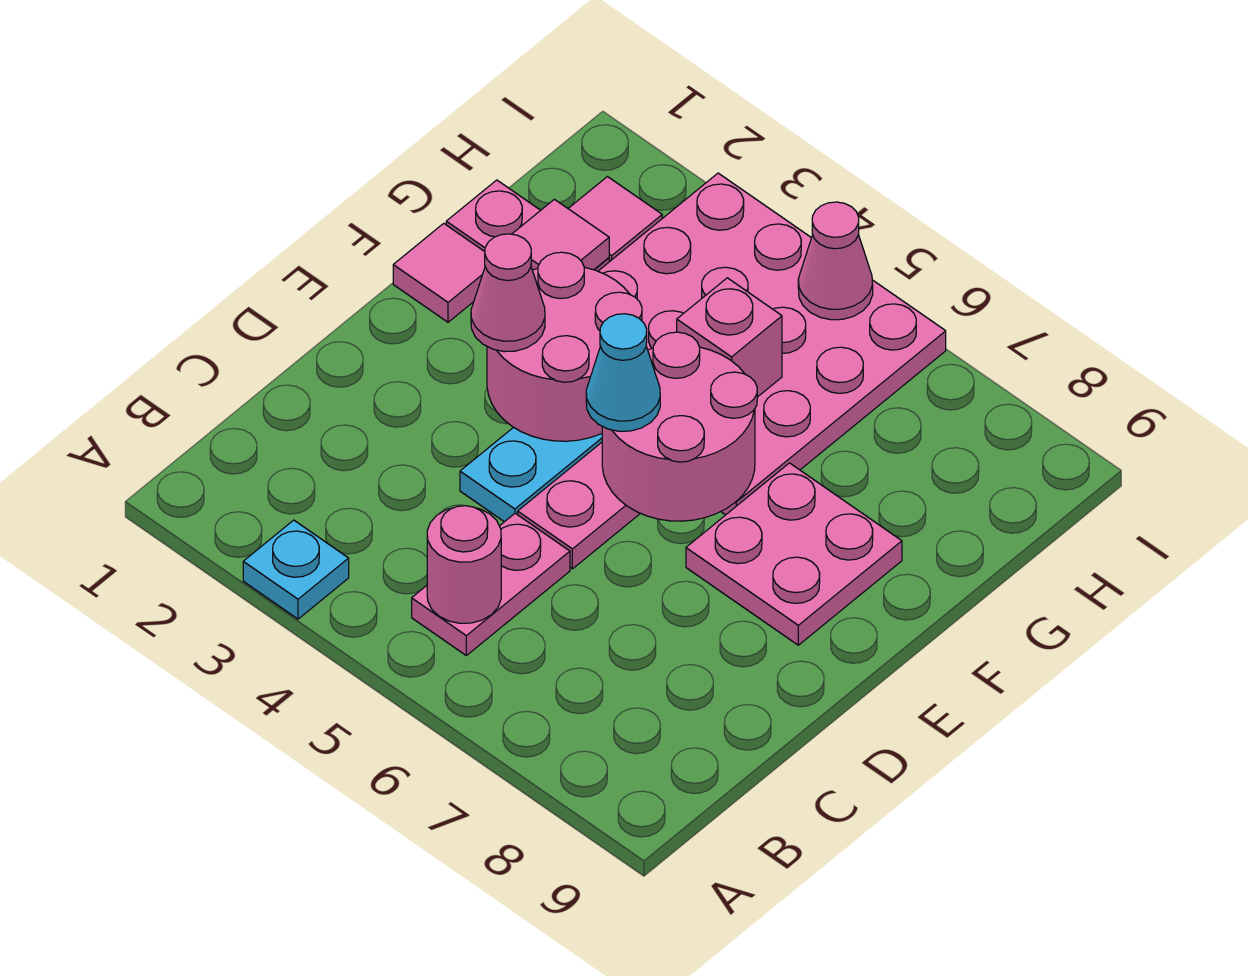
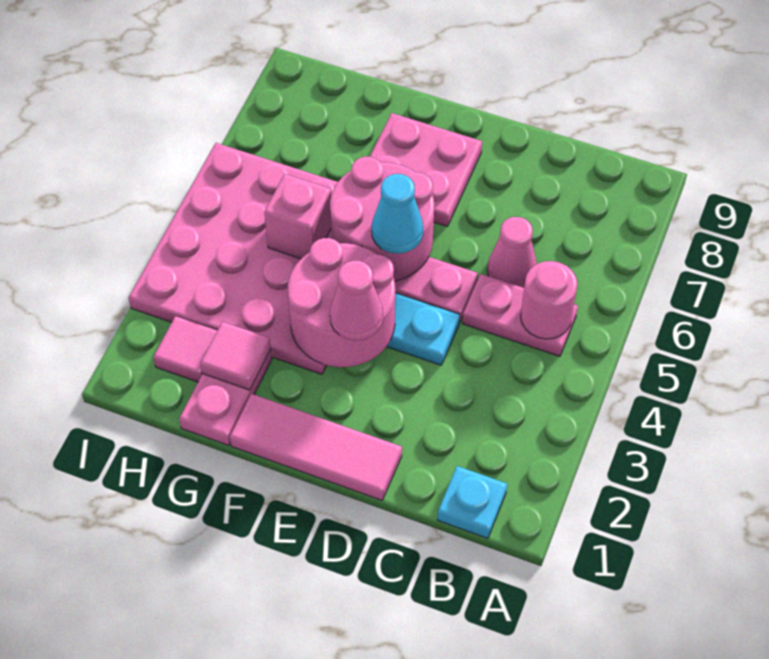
cyan 1x1 plate [243,520,349,619] -> cyan 1x1 plate moved to [437,466,507,538]
pink 1x1 tile [393,223,485,322] -> pink 1x3 tile [230,394,402,500]
pink 1x1 cone [798,202,873,320] -> pink 1x1 cone moved to [487,217,537,288]

